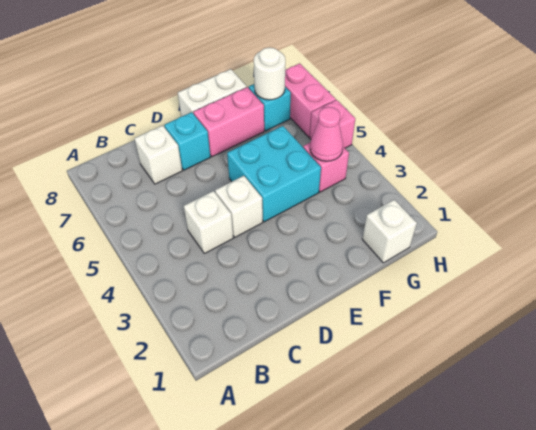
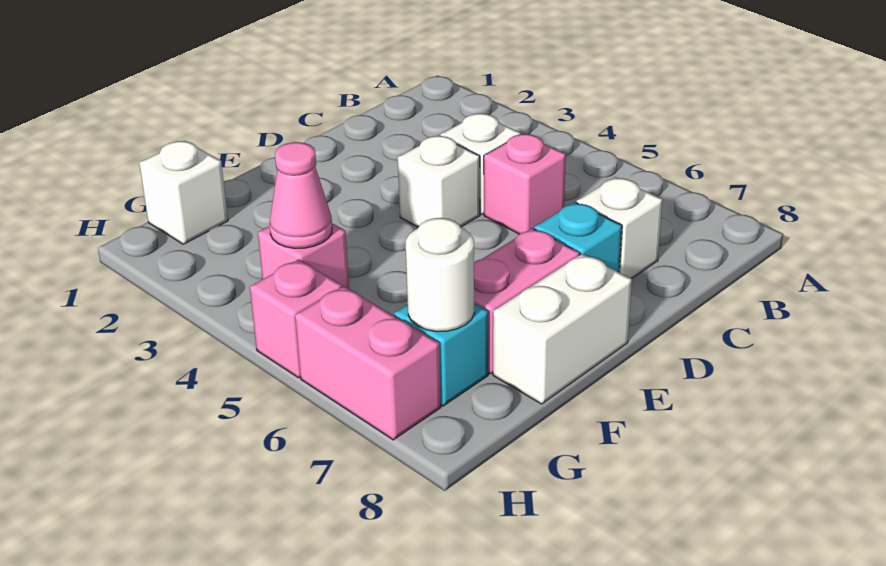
none -> pink 1x1 brick [484,134,566,234]
cyan 2x2 brick [227,126,321,222] -> none

